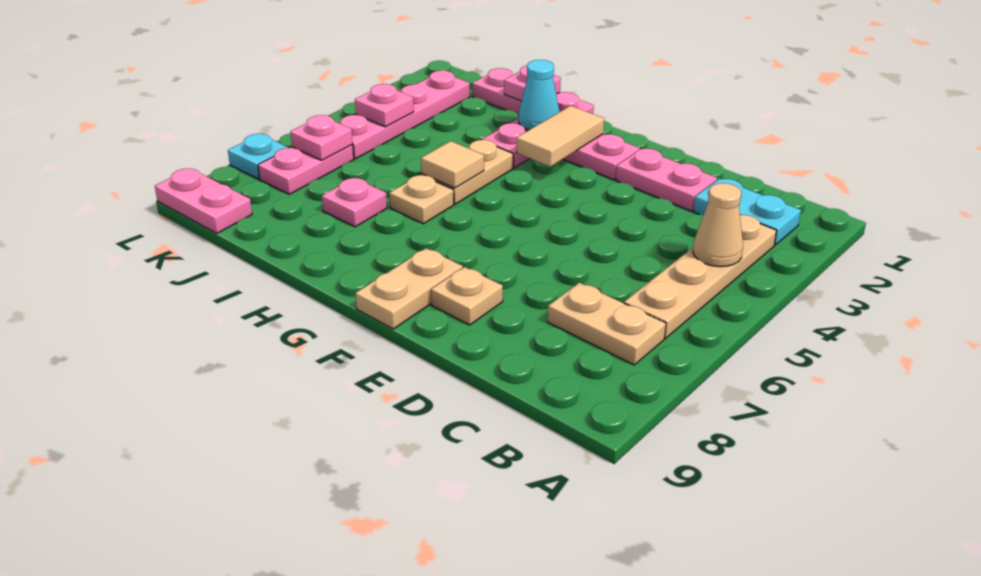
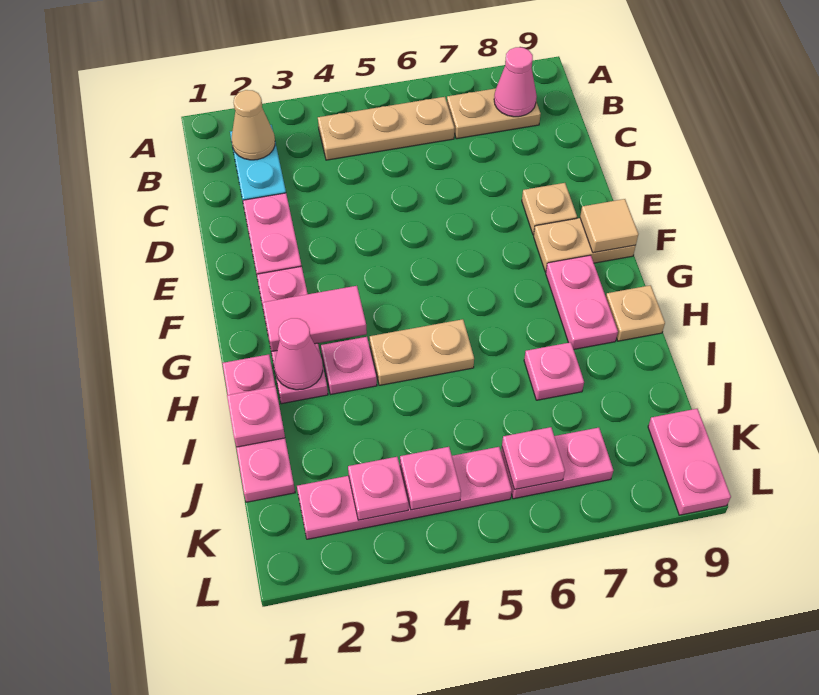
tan 1x4 plate [624,215,777,338] -> tan 1x3 plate [318,97,455,160]
tan 1x1 cone [693,183,743,267] -> tan 1x1 cone moved to [232,90,275,160]
tan 1x2 plate [548,283,666,365] -> tan 1x2 plate turned to [447,88,541,139]
none -> pink 1x1 cone [494,47,537,117]
tan 1x2 tile [516,106,604,167] -> pink 1x2 tile [262,286,367,352]
none -> pink 1x2 plate [546,255,618,349]
cyan 1x1 cone [519,60,560,130] -> pink 1x1 cone [275,318,323,390]
tan 1x1 tile [421,141,484,188] -> tan 1x1 tile moved to [580,199,638,253]
tan 1x1 plate [389,175,454,224] -> tan 1x1 plate moved to [606,285,665,341]
none -> pink 1x1 plate [348,457,408,520]
cyan 1x1 plate [228,134,289,179] -> none

